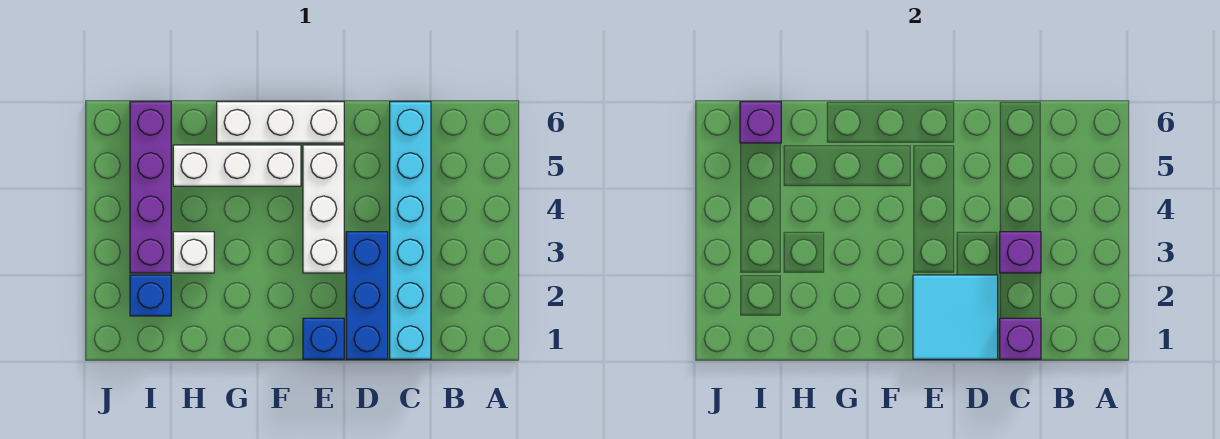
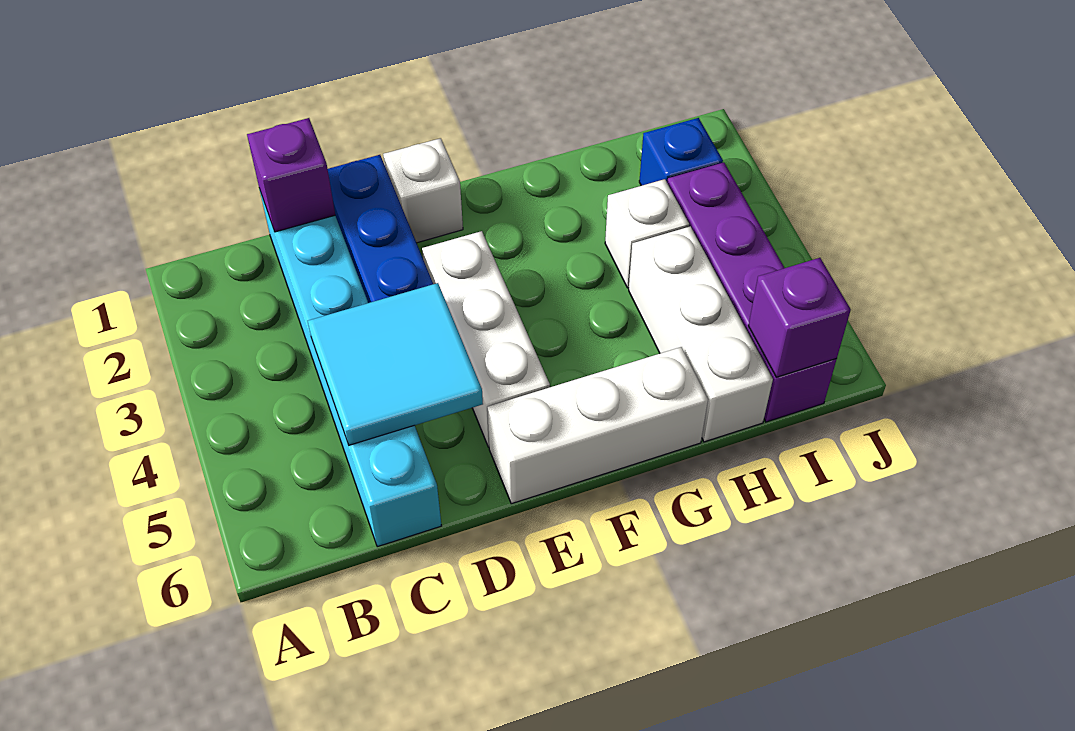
purple 1x1 brick [1000,232,1041,273] -> none
cyan 2x2 tile [913,275,998,359] -> cyan 2x2 tile moved to [308,283,483,445]
blue 1x1 brick [303,318,344,359] -> white 1x1 brick [383,138,463,243]
white 1x3 brick [173,145,301,186] -> white 1x3 brick turned to [629,226,773,442]

